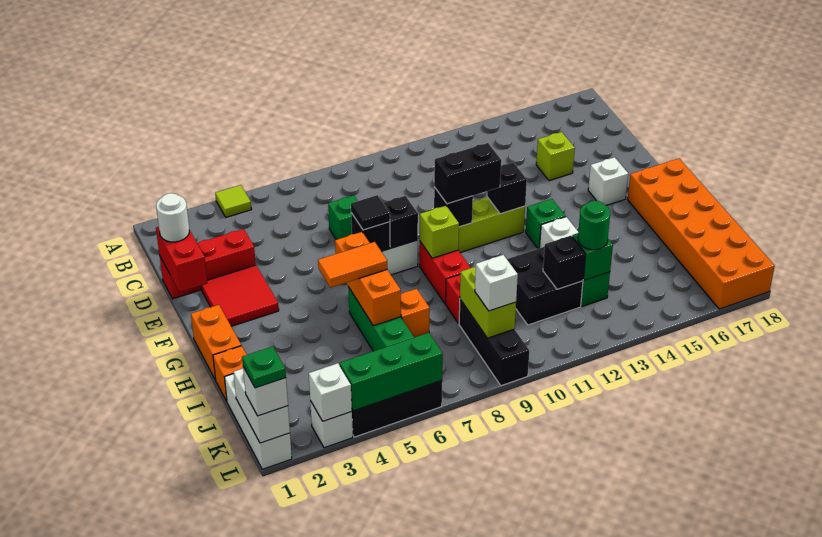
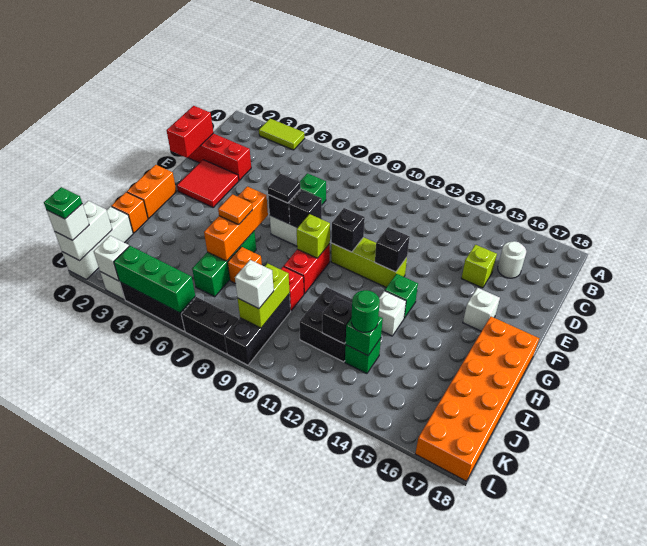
lime 1x1 tile [215,185,252,217] -> lime 1x2 tile [259,119,305,150]
white 1x1 round brick [156,193,189,242] -> white 1x1 round brick moved to [498,241,526,278]
black 1x2 brick [434,143,501,204] -> black 1x2 brick moved to [181,297,238,354]
orange 1x2 tile [318,242,387,288] -> orange 1x1 tile [218,194,252,225]

